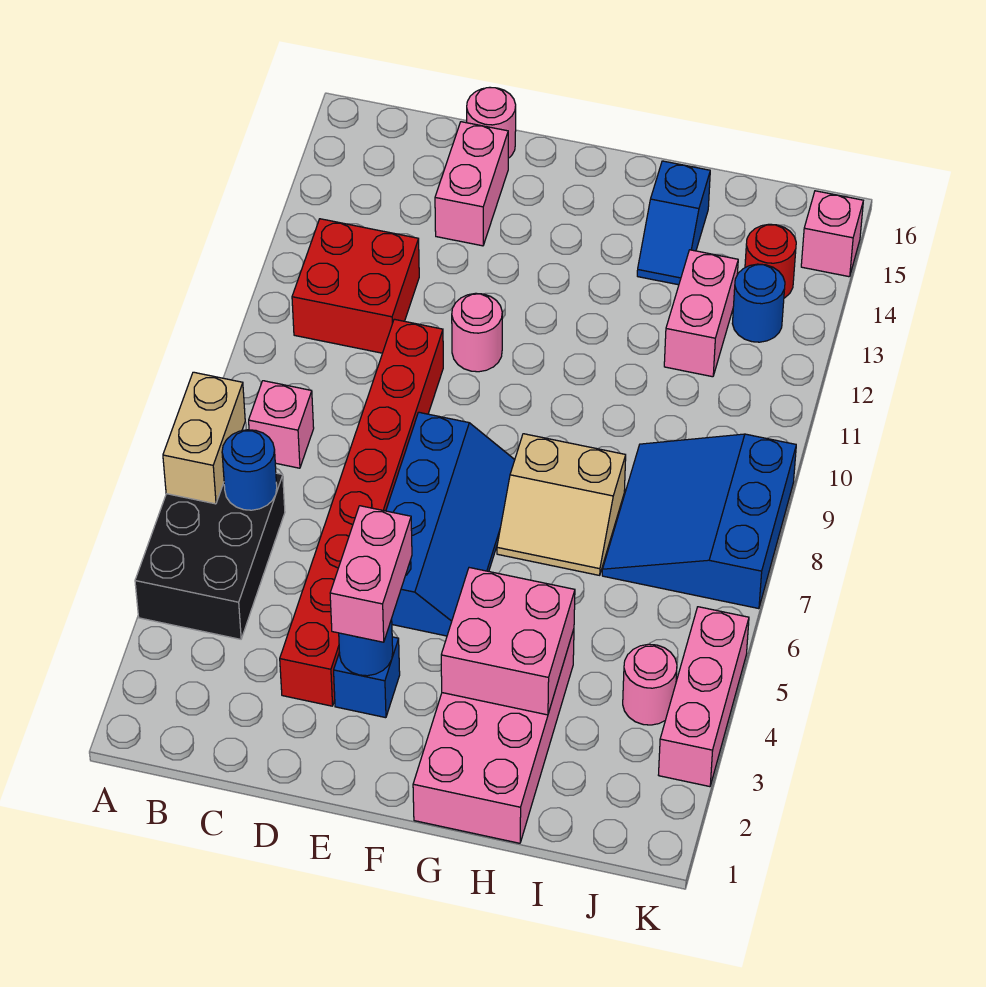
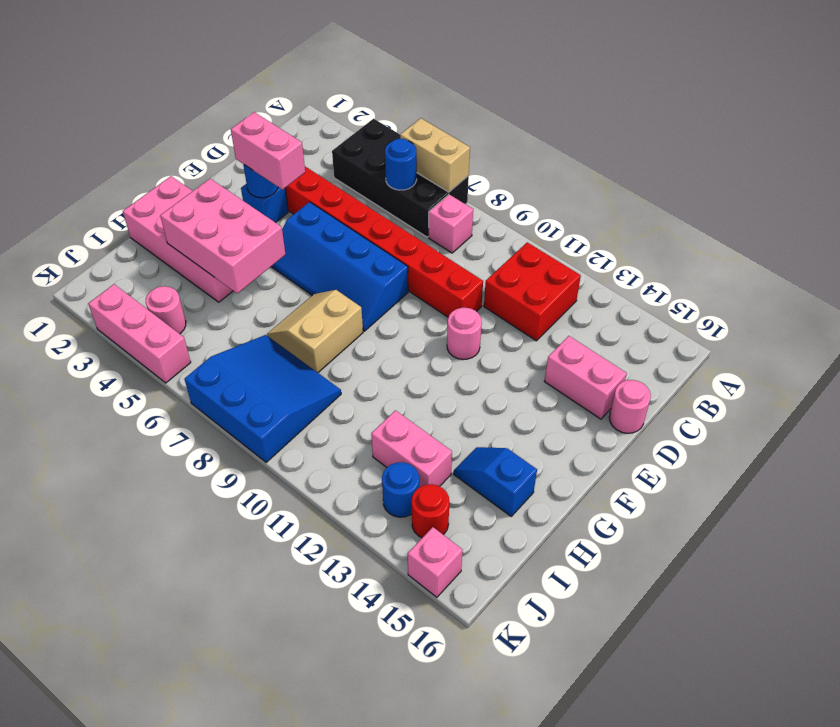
black 2x3 brick [135,473,285,639] -> black 2x4 brick [332,119,469,237]
pink 2x2 brick [441,568,575,715] -> pink 2x3 brick [160,179,286,293]

